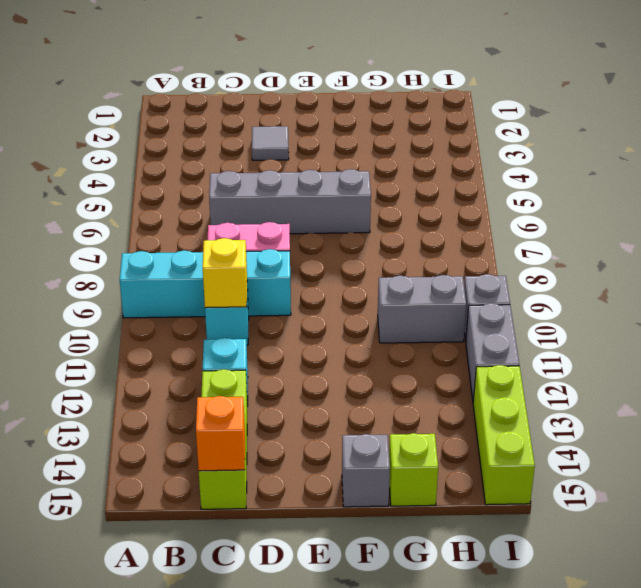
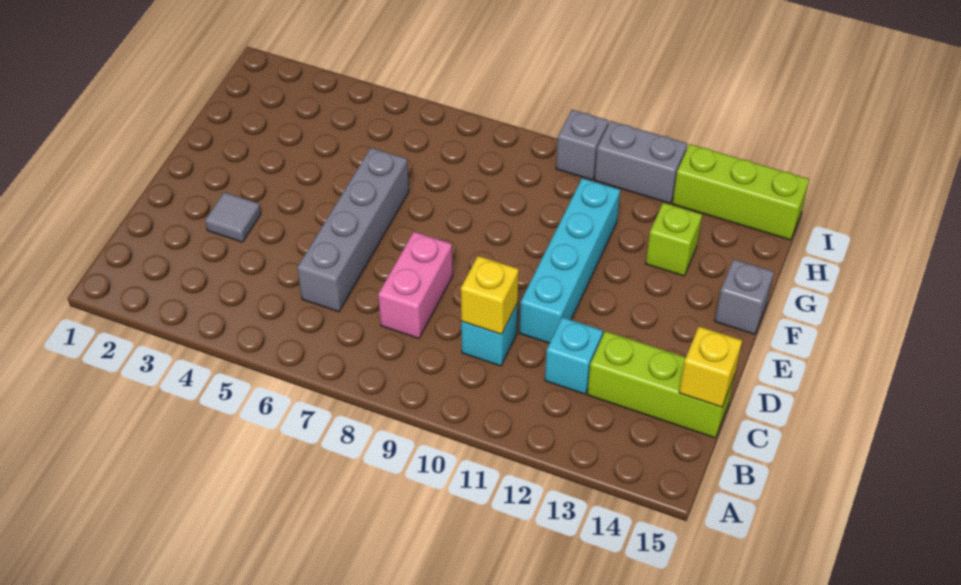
cyan 1x4 brick [120,249,291,318] -> cyan 1x4 brick moved to [520,178,620,343]
orange 1x1 brick [196,396,245,471] -> yellow 1x1 brick [679,326,742,407]
grey 1x2 brick [378,275,466,343] -> none
lime 1x1 brick [389,433,438,506] -> lime 1x1 brick moved to [646,203,702,276]

